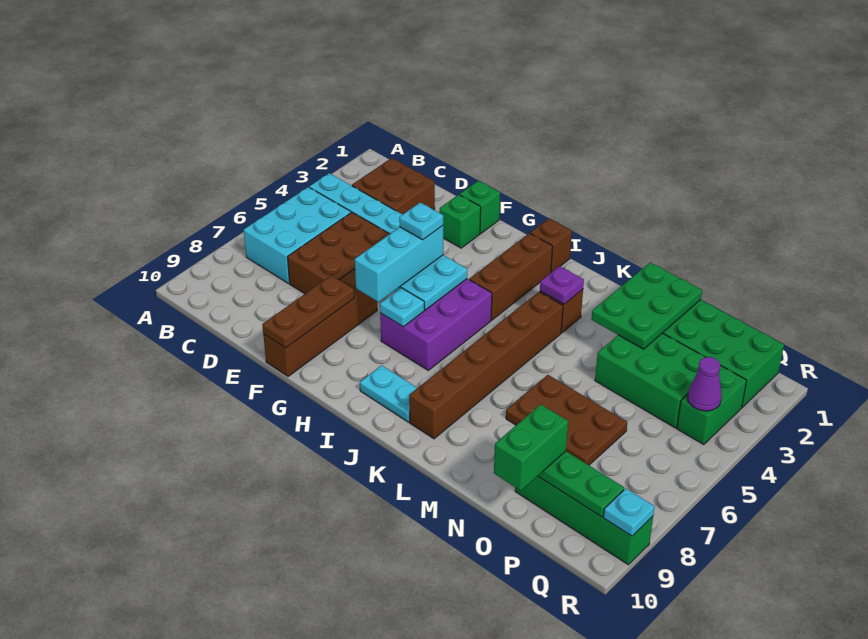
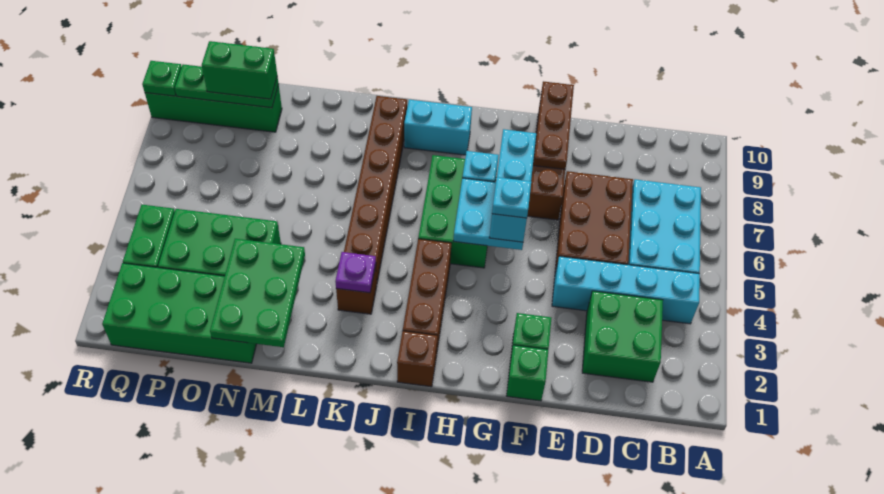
brown 2x2 brick [352,158,435,214] -> green 2x2 brick [582,291,663,382]
purple 2x3 brick [380,279,492,370] -> green 2x3 brick [418,155,497,268]
cyan 1x2 plate [360,365,417,422] -> cyan 1x2 brick [404,100,472,155]
brown 2x3 plate [506,375,627,465] -> none
green 1x2 brick [494,404,568,491] -> green 1x2 brick turned to [202,41,277,99]
purple 1x1 cone [688,357,722,411] -> none
cyan 1x1 plate [603,489,655,536] -> green 1x1 plate [142,61,182,96]

